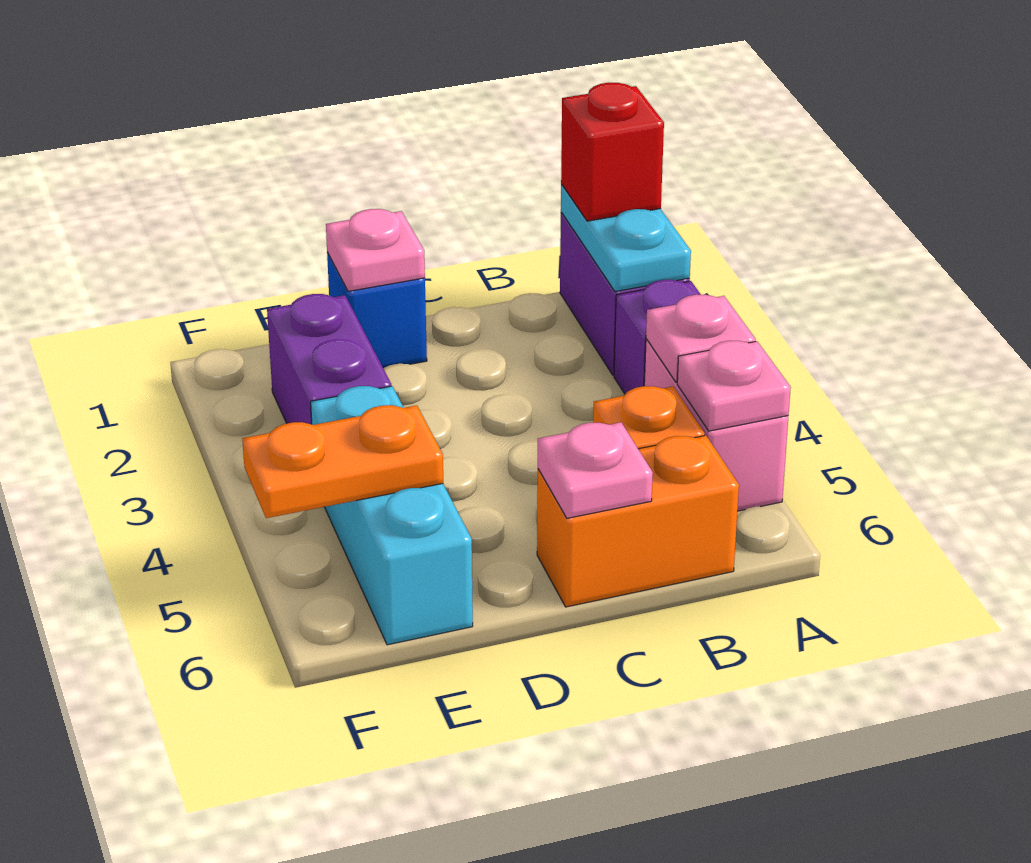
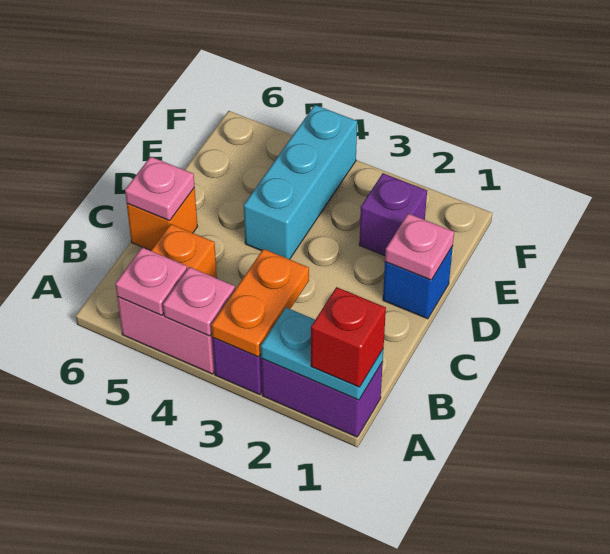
orange 1x2 brick [537,435,739,607] -> orange 1x1 brick [127,188,198,251]
purple 1x2 brick [267,294,391,424] -> purple 1x1 brick [359,173,427,256]
cyan 1x3 brick [311,386,473,645] -> cyan 1x3 brick turned to [244,105,357,259]
orange 1x2 plate [242,405,443,518] -> orange 1x2 plate moved to [211,249,309,357]

